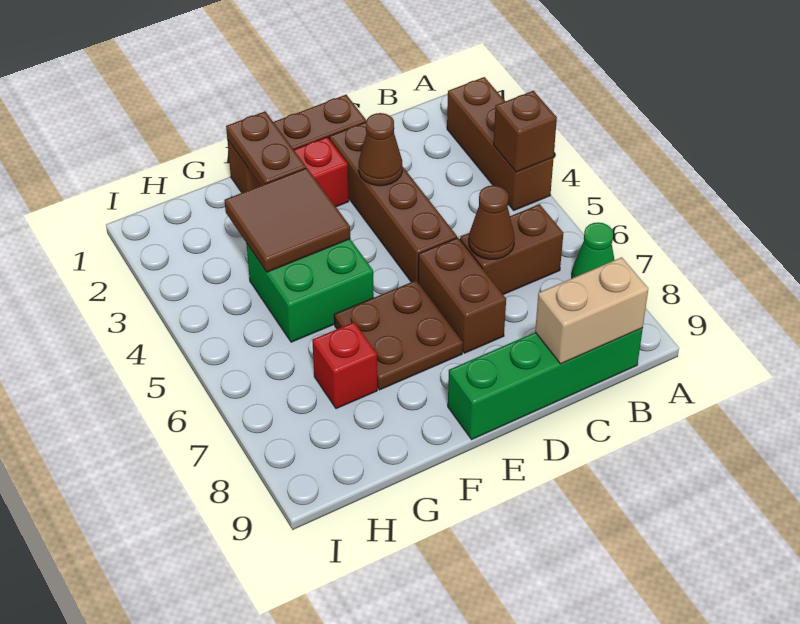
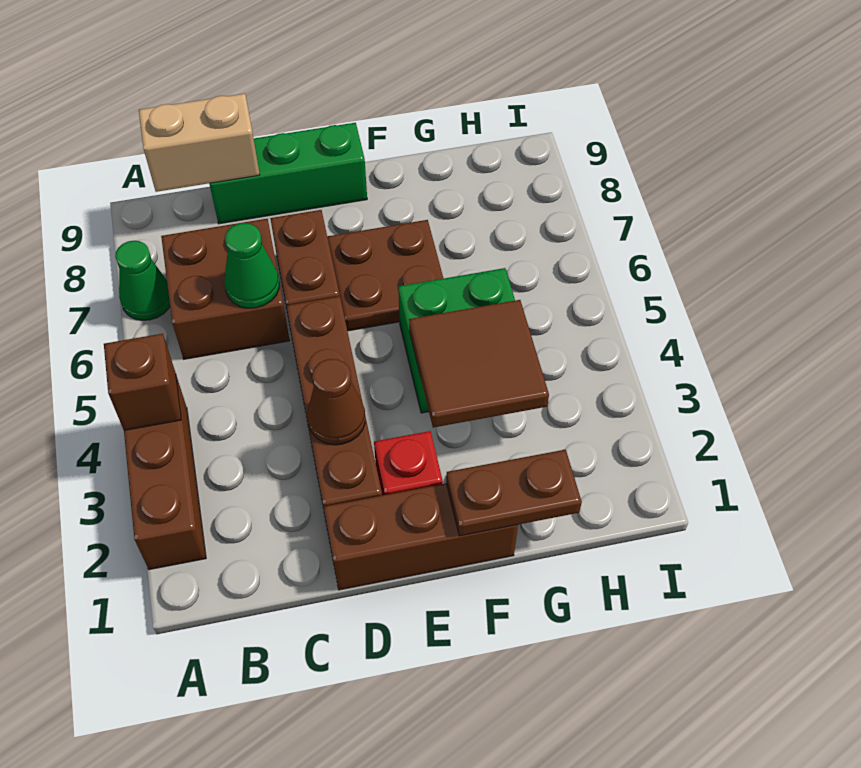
brown 1x2 brick [460,204,563,295] -> brown 2x2 brick [161,219,290,359]
green 1x4 brick [448,328,643,439] -> green 1x3 brick [209,123,367,224]
brown 1x1 cone [469,185,515,259] -> green 1x1 cone [224,223,279,308]
brown 1x2 plate [226,111,306,186] -> brown 1x2 plate turned to [446,450,582,536]
red 1x1 brick [312,322,377,409] -> none

